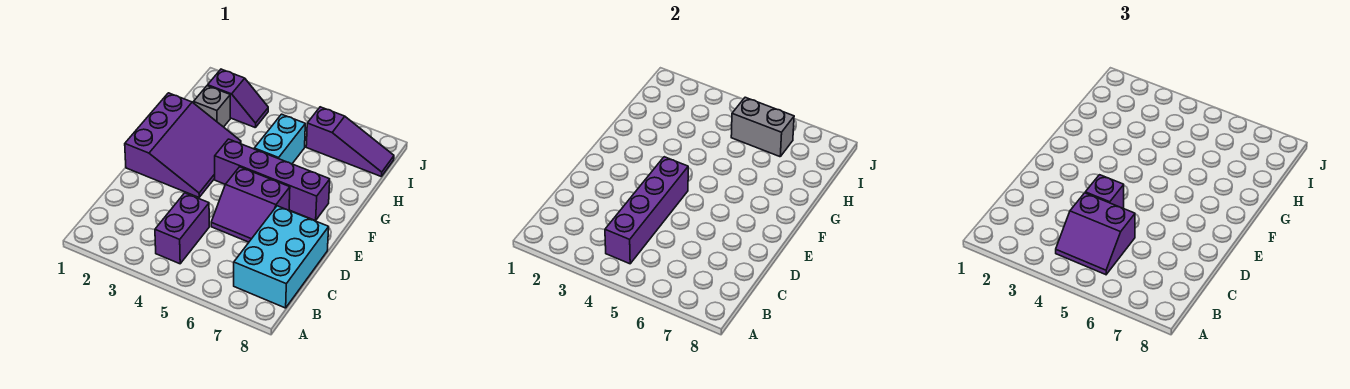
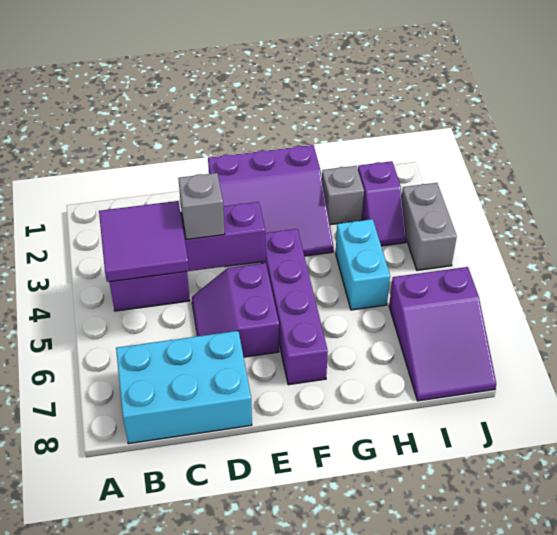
purple 2x2 slope [1056,193,1135,275] -> purple 2x2 tile [99,201,189,282]
purple 1x1 brick [1085,175,1124,208] -> grey 1x1 brick [178,173,225,240]
cyan 1x2 brick [254,114,305,164] -> cyan 1x2 brick turned to [336,219,390,310]
grey 1x2 brick [731,97,794,157] -> grey 1x2 brick moved to [402,183,457,270]
purple 1x3 slope [306,107,394,177] -> purple 2x3 slope [389,267,496,401]

